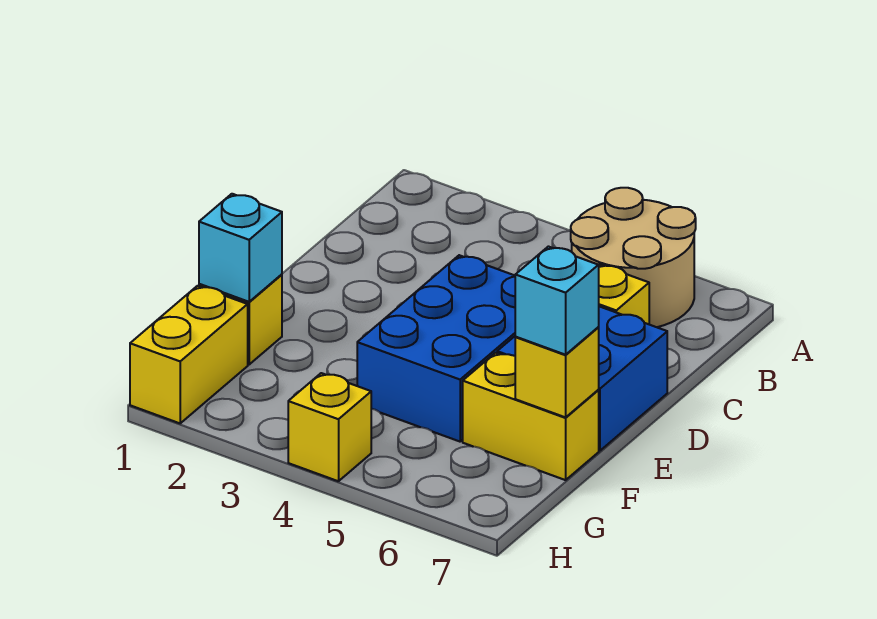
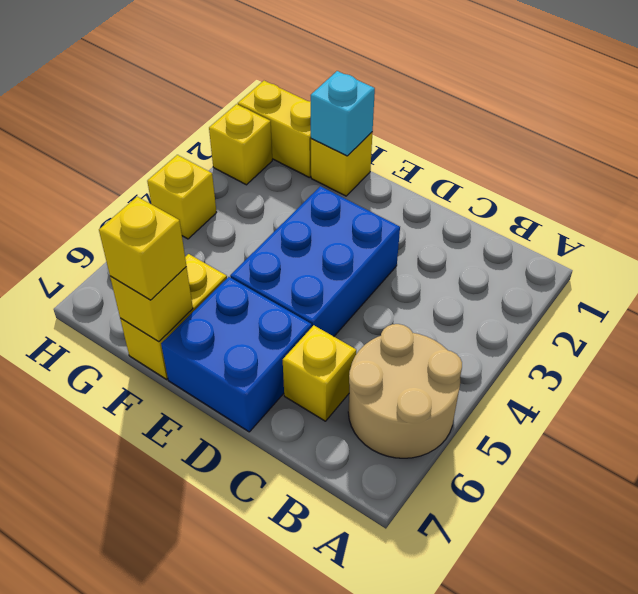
blue 2x3 brick [357,255,515,442] -> blue 2x3 brick turned to [230,186,400,336]
cyan 1x1 brick [515,247,599,355] -> yellow 1x1 brick [99,197,186,300]
none -> yellow 1x1 brick [209,104,272,185]

